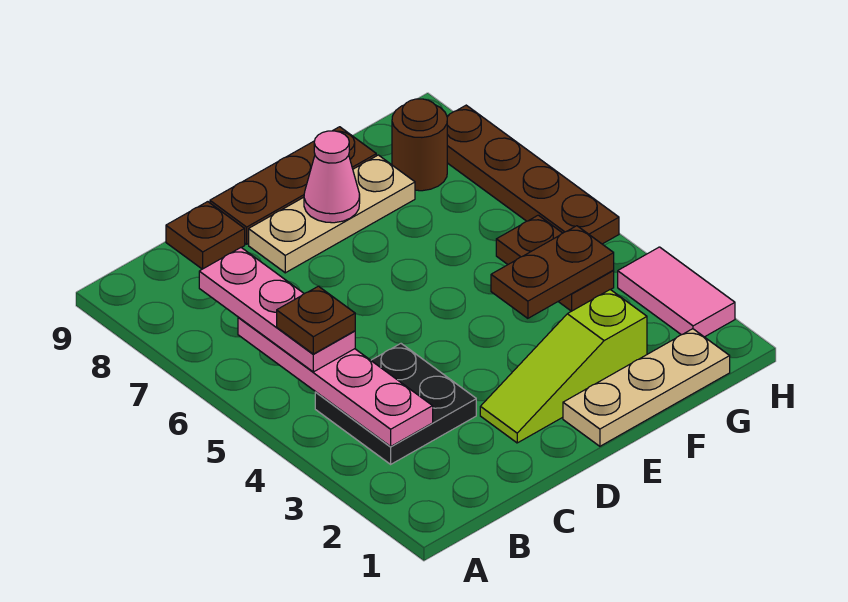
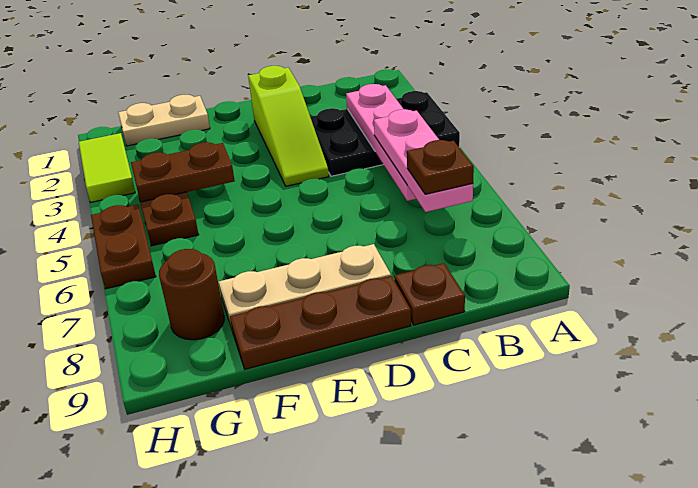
black 2x2 plate [315,344,476,464] -> black 2x3 plate [310,91,460,176]
brown 1x1 plate [277,286,355,354] -> brown 1x1 plate moved to [407,140,474,194]
lime 1x3 slope [480,290,647,443] -> lime 1x3 slope turned to [248,66,329,186]
tan 1x3 plate [563,329,730,446] -> tan 1x2 plate [118,95,210,146]
pink 1x1 cone [304,131,360,223] -> none
pink 1x2 tile [618,247,735,337] -> lime 1x2 tile [79,133,135,202]
brown 1x4 plate [447,105,619,244] -> brown 1x2 plate [91,205,156,289]

